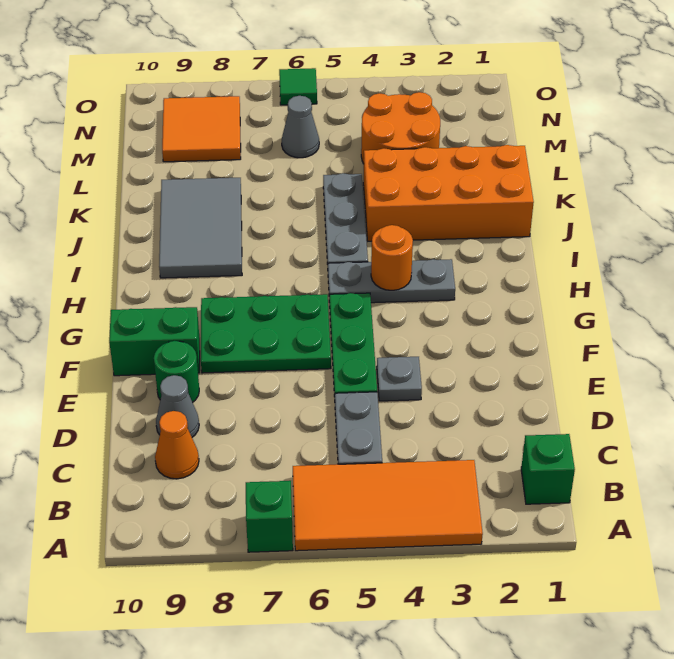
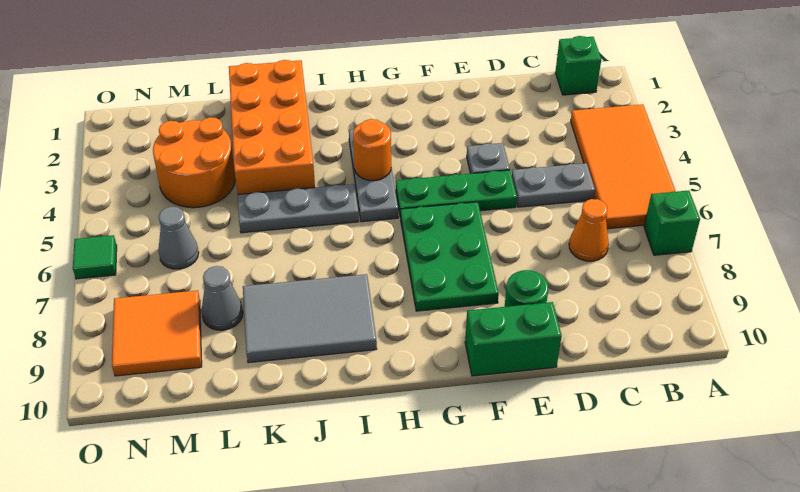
orange 1x1 cone [155,411,199,479] -> orange 1x1 cone moved to [569,199,609,261]
grey 1x1 cone [156,375,199,437] -> grey 1x1 cone moved to [201,266,243,330]
green 1x2 brick [109,307,200,376] -> green 1x2 brick turned to [465,302,562,376]

